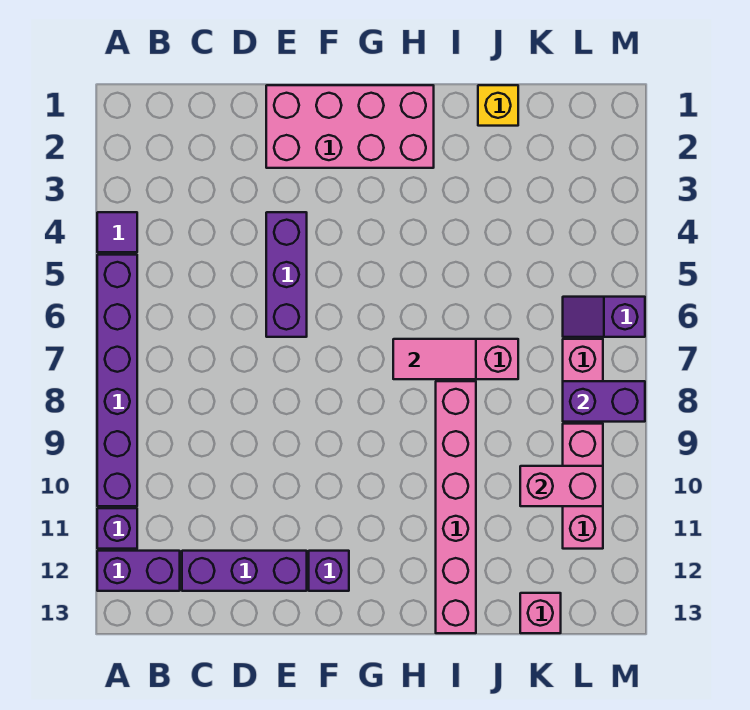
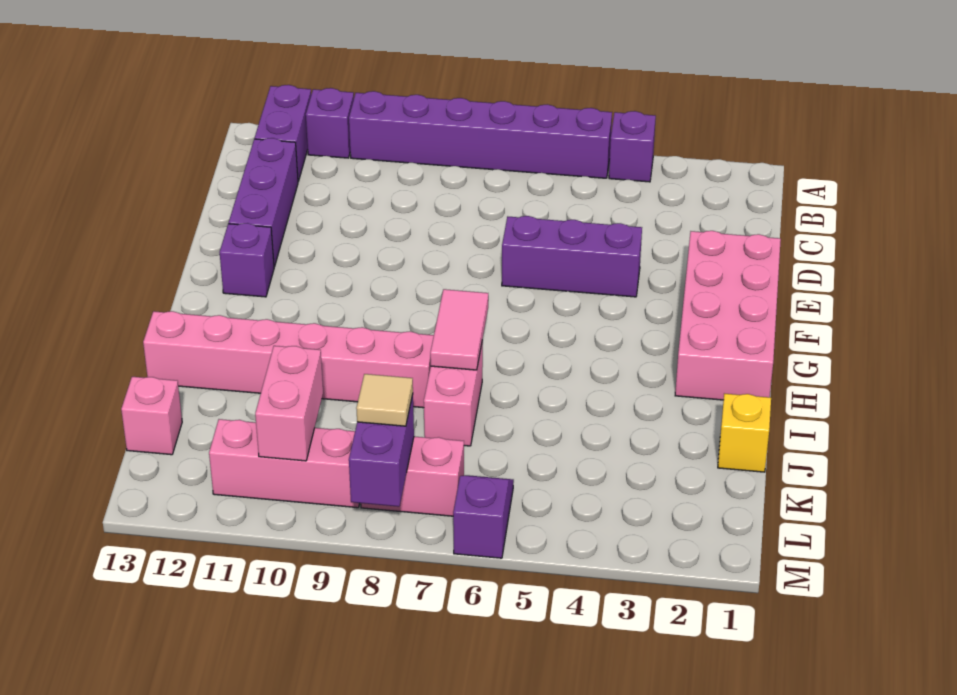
purple 1x1 tile [97,212,137,252] -> purple 1x1 brick [609,111,656,182]
none -> tan 1x1 tile [356,374,413,426]

